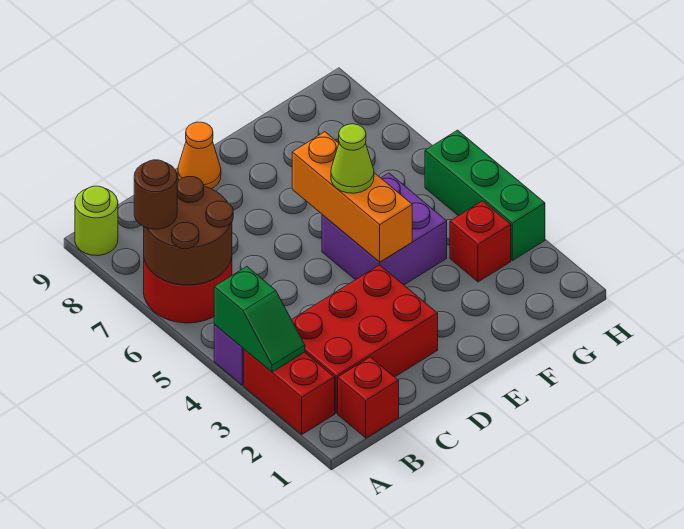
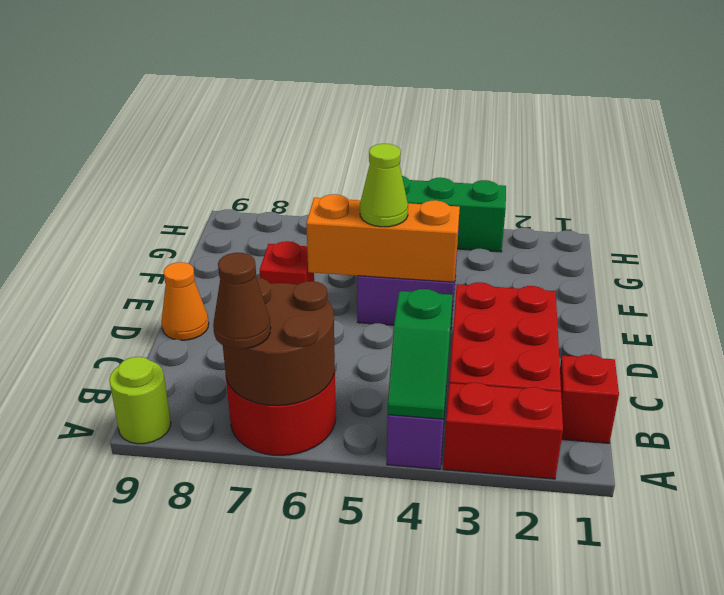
green 1x2 slope [214,267,305,372] -> green 1x2 slope turned to [388,289,453,419]
brown 1x1 round brick [134,160,177,229] -> brown 1x1 cone [213,253,271,349]
red 1x1 brick [450,201,511,282] -> red 1x1 brick moved to [260,241,314,285]

